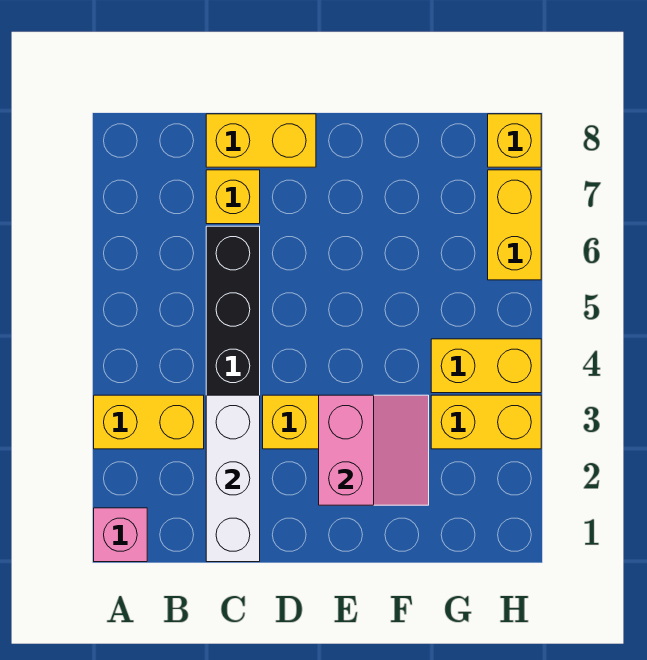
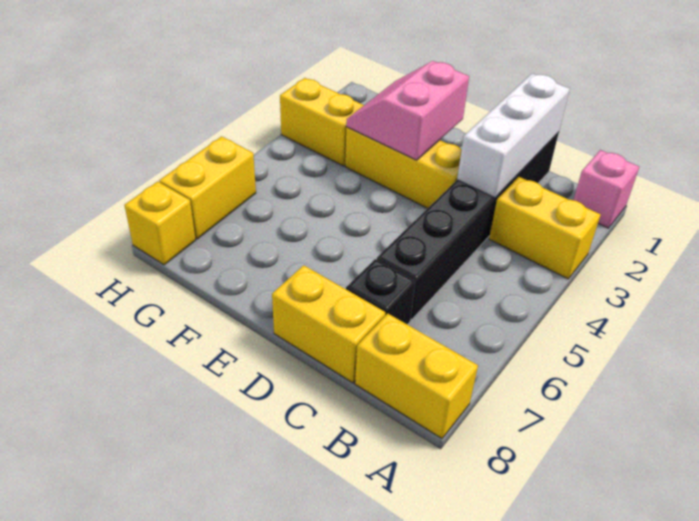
yellow 1x1 brick [206,170,260,224] -> black 1x1 brick [346,259,415,324]
yellow 1x2 brick [431,339,541,393] -> yellow 1x2 brick moved to [355,313,478,438]

